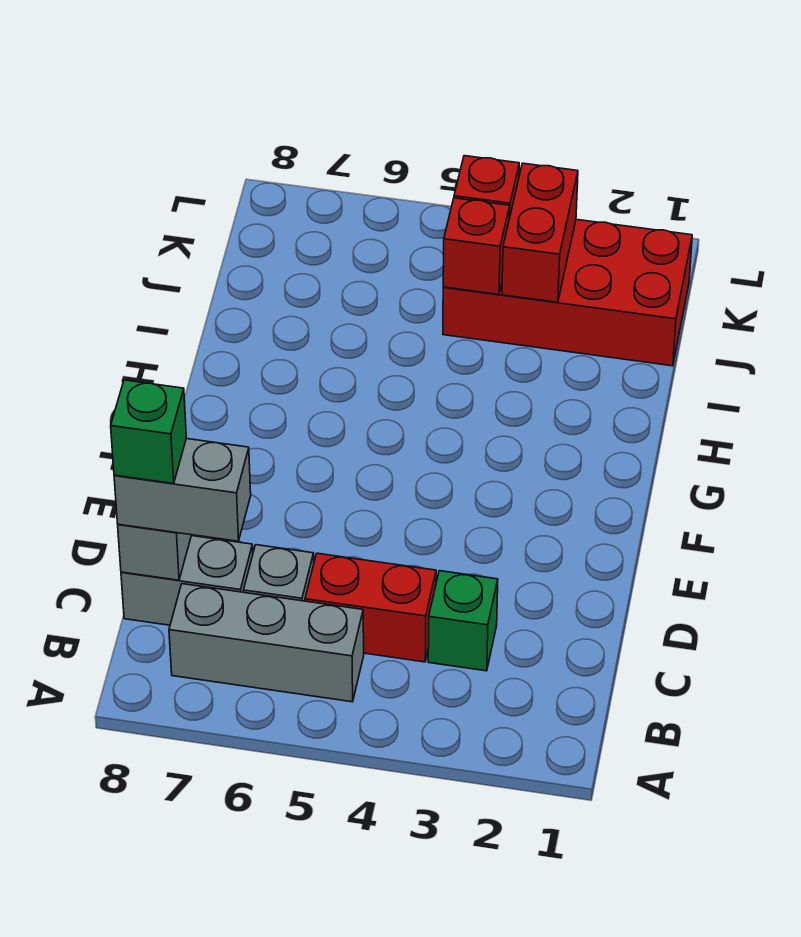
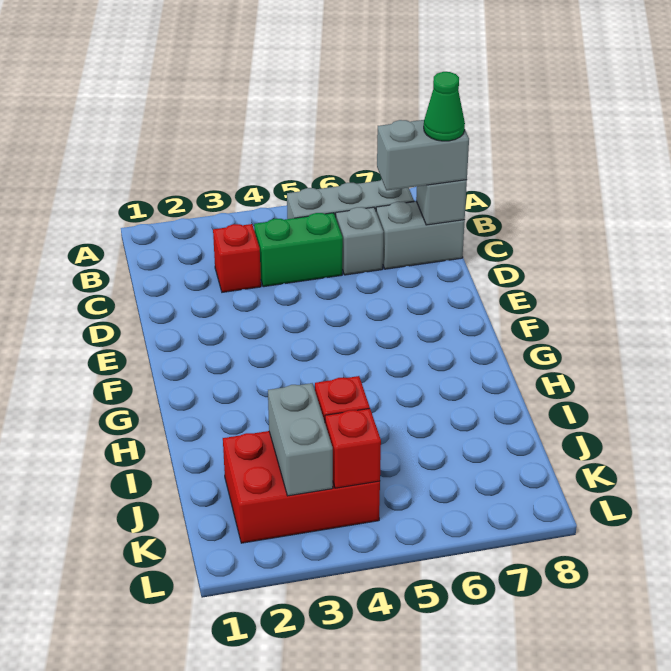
green 1x1 brick [428,571,498,671] -> red 1x1 brick [213,224,261,292]
red 1x2 brick [305,553,436,662] -> green 1x2 brick [254,213,343,287]
green 1x1 brick [111,380,186,484] -> green 1x1 cone [424,72,465,141]
red 2x4 brick [443,219,692,366] -> red 2x3 brick [223,431,380,543]
red 1x2 brick [502,163,578,302] -> grey 1x2 brick [268,383,333,496]

